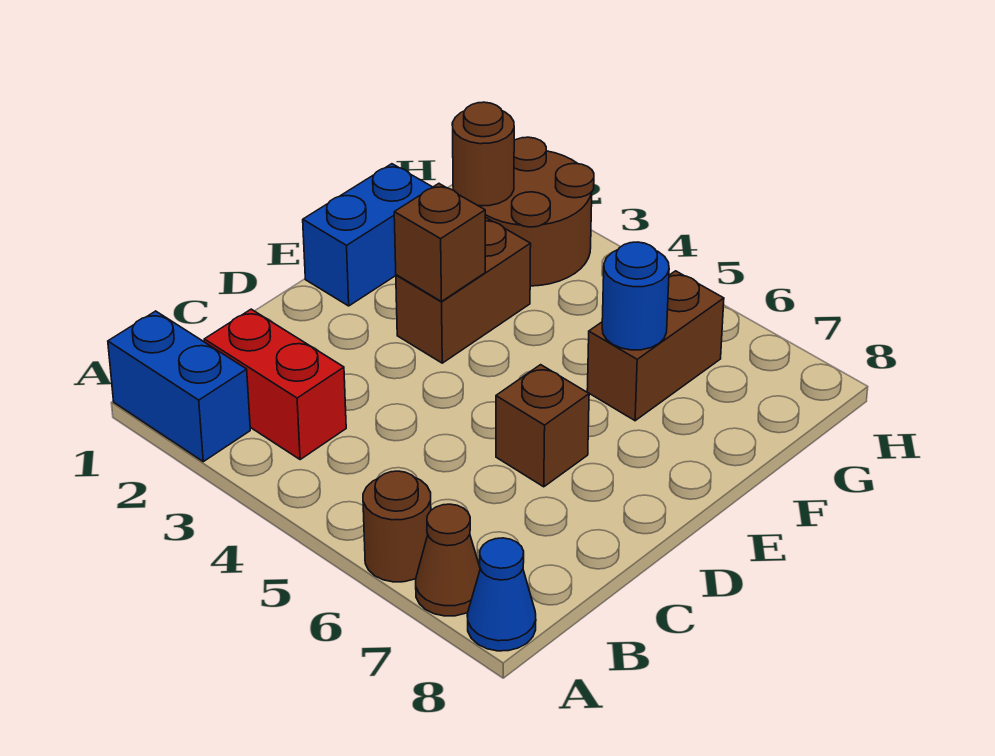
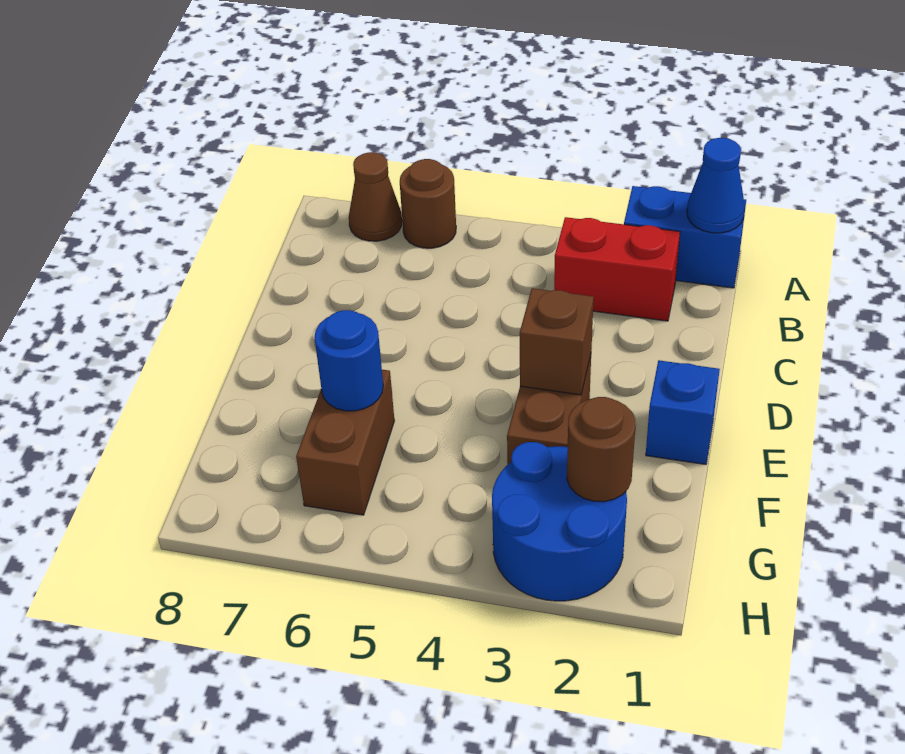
blue 1x1 cone [467,538,536,651] -> blue 1x1 cone moved to [687,138,745,233]
brown 1x1 brick [496,365,589,487] -> none
blue 1x2 brick [303,164,432,306] -> blue 1x1 brick [646,360,720,464]
brown 2x2 round brick [479,137,594,286] -> blue 2x2 round brick [492,442,627,601]

